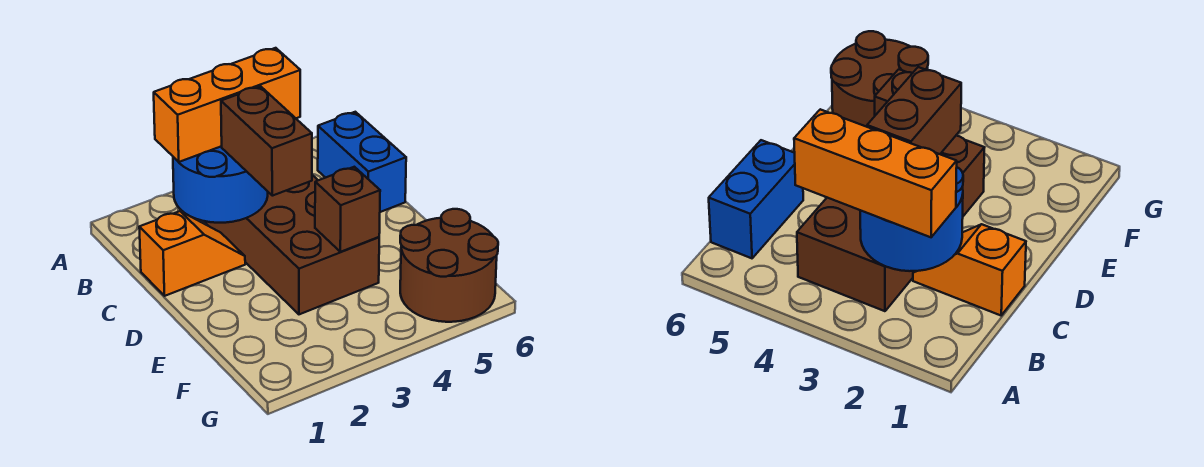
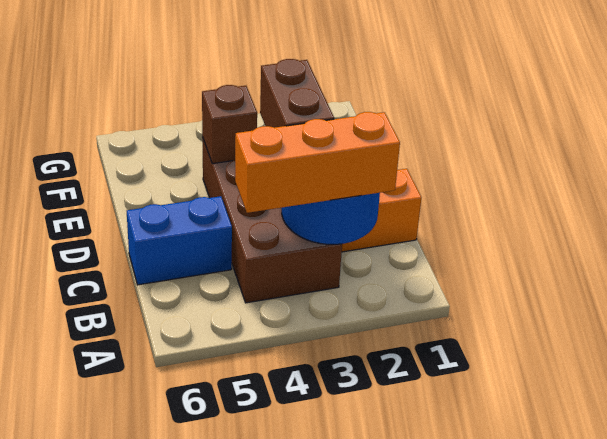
blue 1x2 brick [318,112,406,212] -> blue 1x2 brick turned to [127,196,232,285]
brown 2x2 round brick [400,209,498,322] -> none

